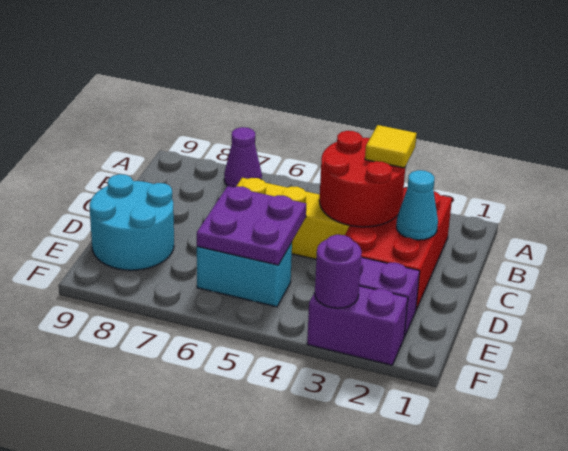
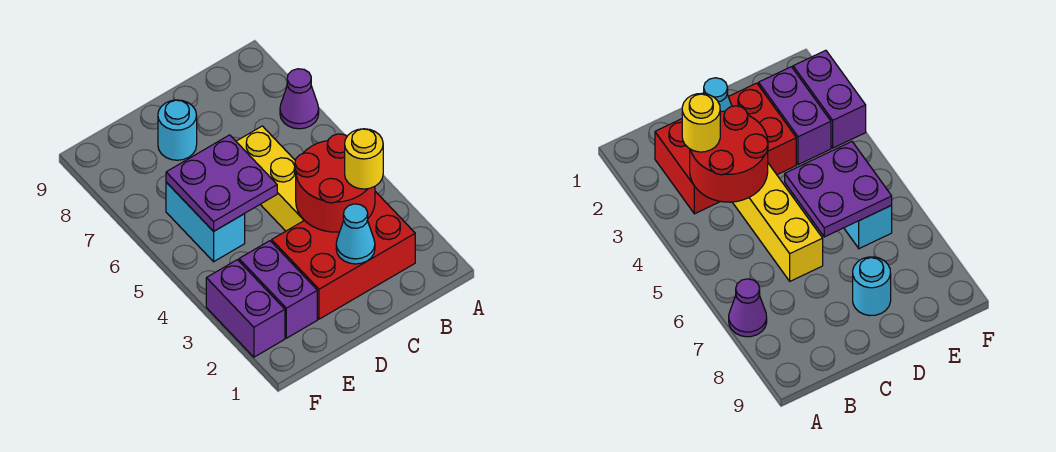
yellow 1x1 tile [365,125,417,168] -> yellow 1x1 round brick [345,129,383,189]
cyan 2x2 round brick [90,174,174,270] -> cyan 1x1 round brick [158,100,197,160]
purple 1x1 round brick [315,235,362,308] -> none

